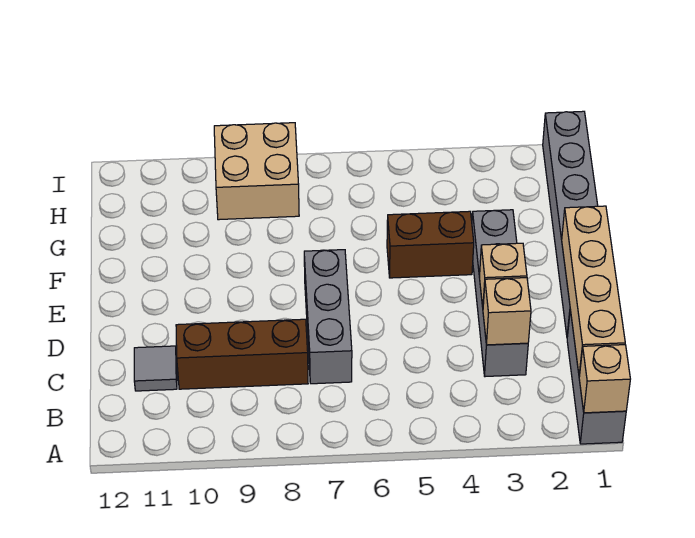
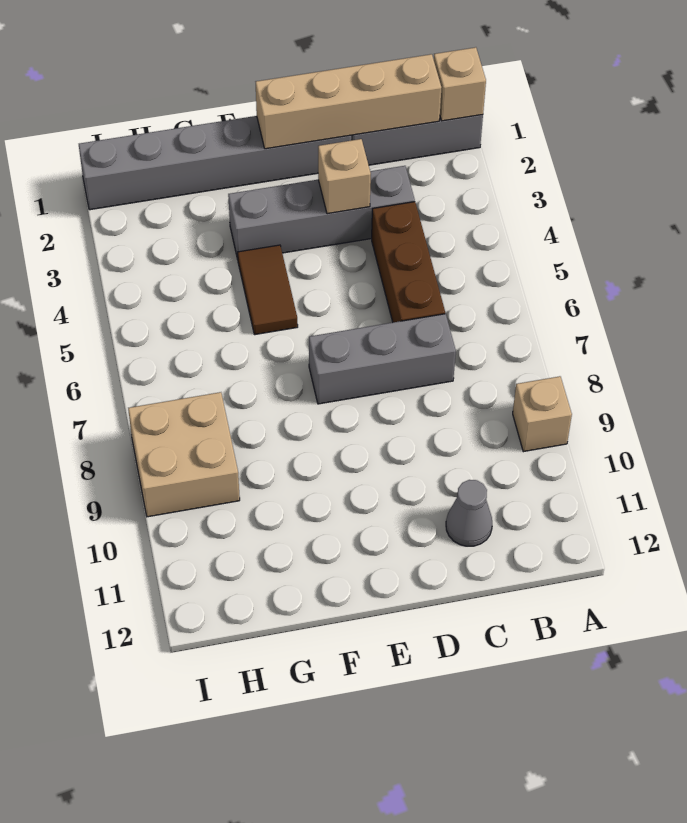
tan 1x1 brick [483,278,531,345] -> tan 1x1 brick moved to [513,376,572,452]
brown 1x3 brick [176,319,308,389] -> brown 1x3 brick moved to [372,202,445,322]
grey 1x1 tile [134,346,177,391] -> grey 1x1 cone [446,480,492,546]
brown 1x2 brick [387,211,474,278] -> brown 1x2 tile [238,245,298,335]

